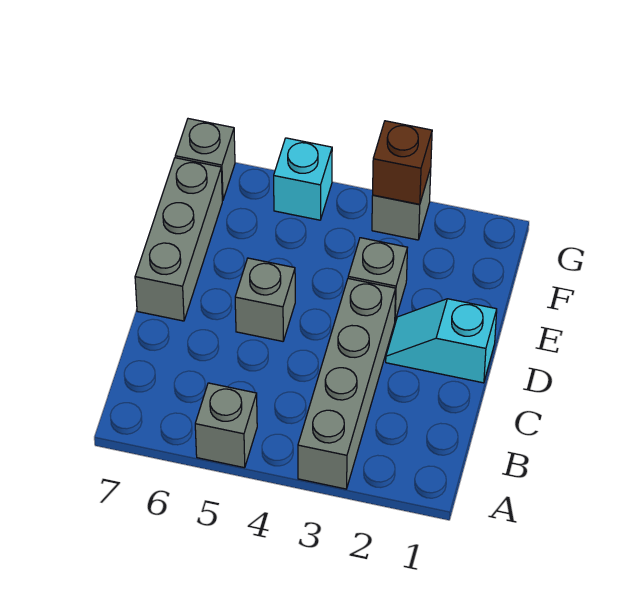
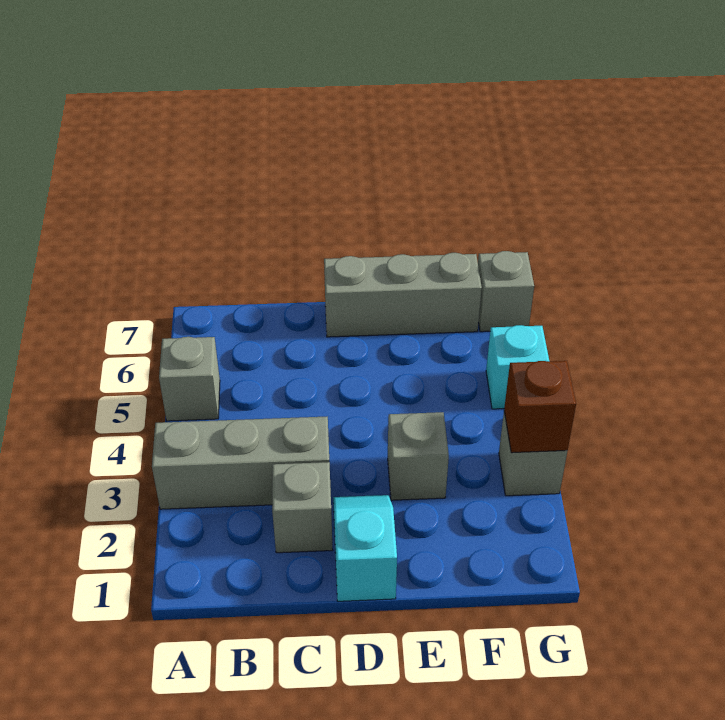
grey 1x4 brick [298,279,396,489] -> grey 1x3 brick [152,417,329,509]
grey 1x1 brick [235,258,295,341] -> grey 1x1 brick moved to [272,462,333,553]

